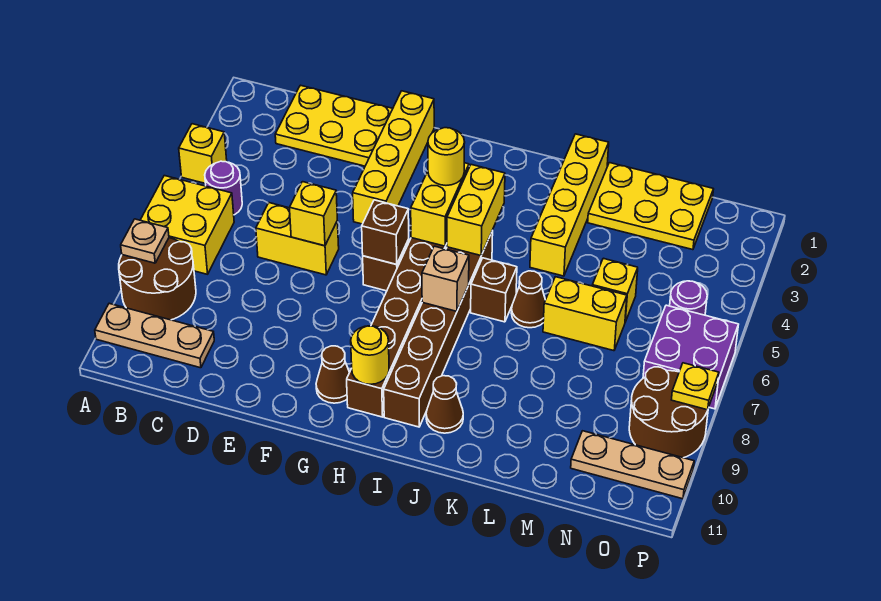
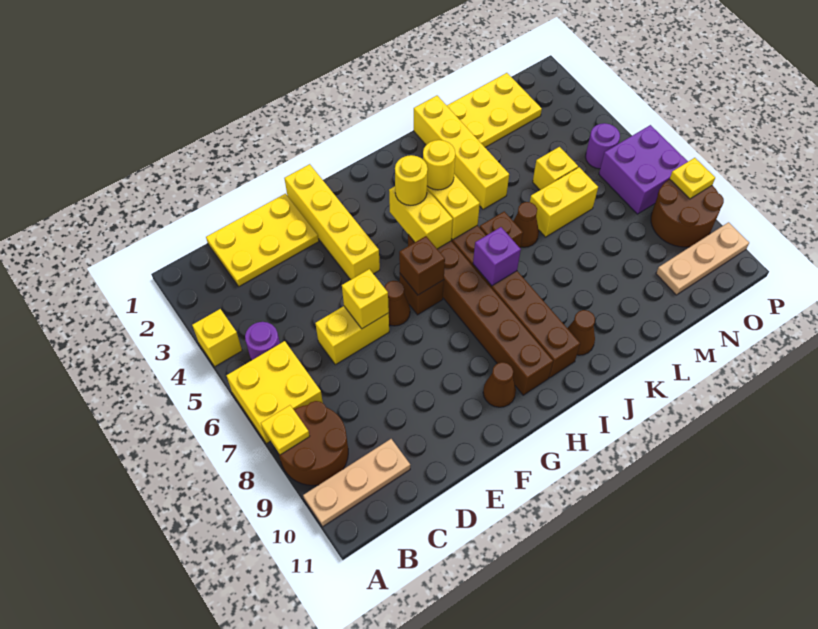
tan 1x1 plate [121,219,169,263] -> yellow 1x1 plate [261,405,310,455]
none -> brown 1x1 cone [385,281,410,326]
yellow 1x1 round brick [351,326,389,384] -> yellow 1x1 round brick moved to [423,140,455,190]
tan 1x1 brick [422,246,469,311] -> purple 1x1 brick [473,227,521,286]

